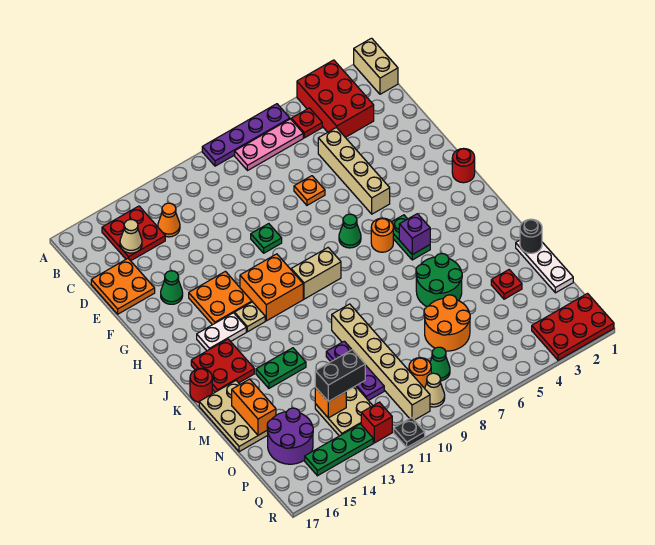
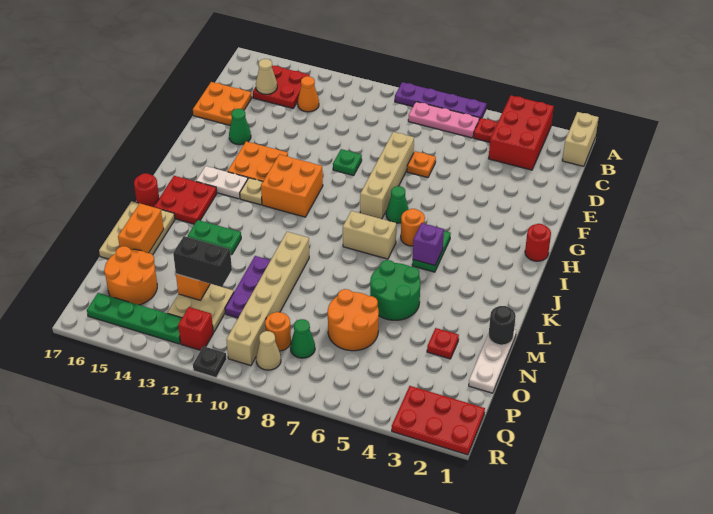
tan 1x4 brick [318,127,390,214] -> tan 1x4 brick moved to [360,132,414,219]
tan 1x2 brick [291,248,341,299] -> tan 1x2 brick moved to [343,211,396,259]
purple 2x2 round brick [267,408,313,464] -> orange 2x2 round brick [104,246,157,305]
green 1x3 plate [305,424,373,476] -> green 1x4 plate [87,293,182,344]

